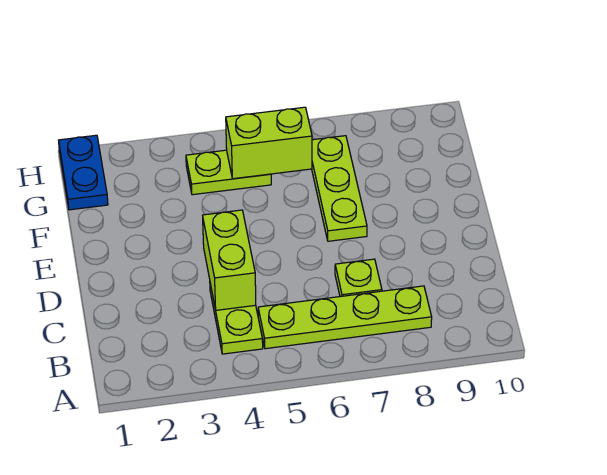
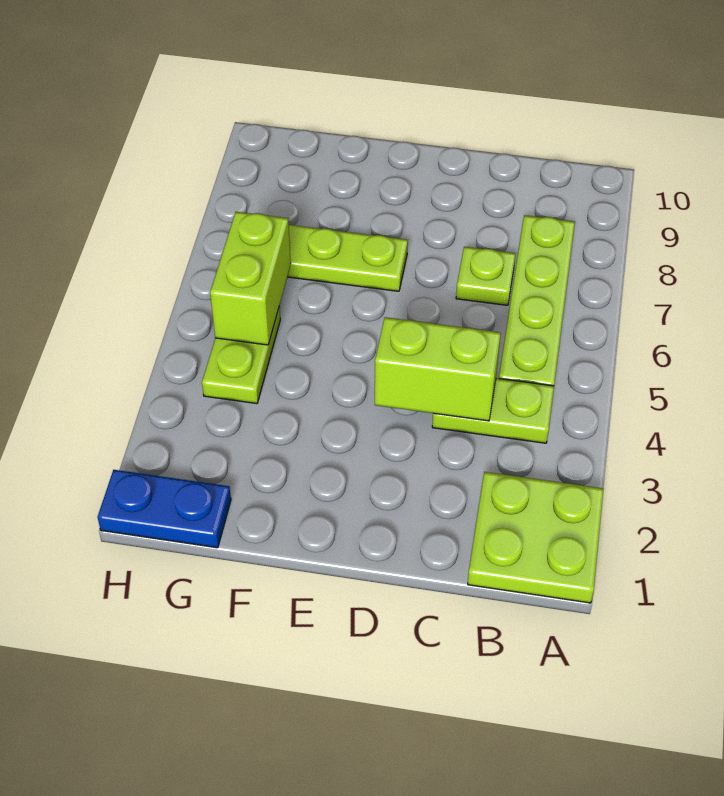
none -> lime 2x2 plate [468,472,604,603]

